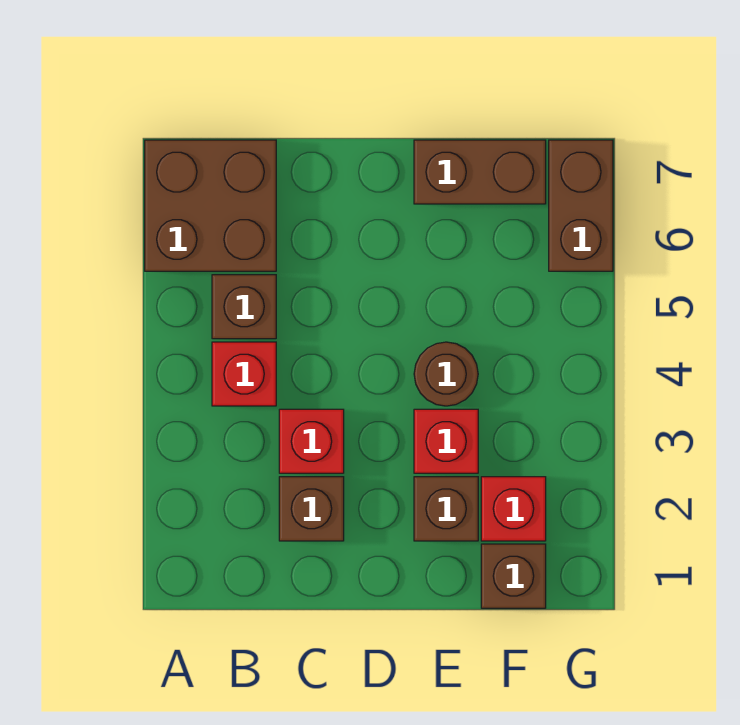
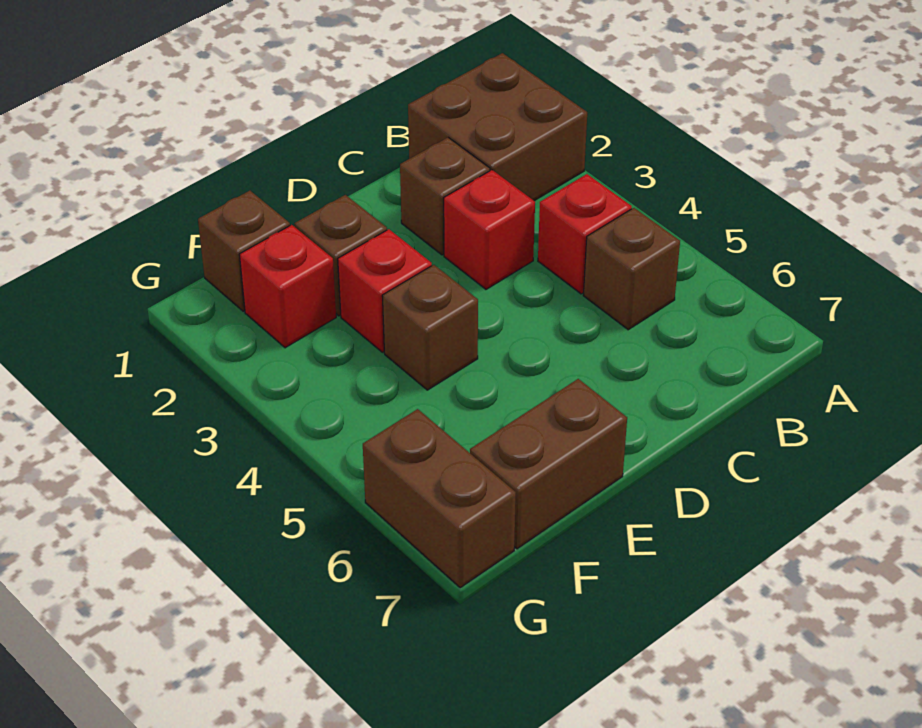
brown 2x2 brick [145,140,276,271] -> brown 2x2 brick moved to [408,53,587,201]
brown 1x1 round brick [414,342,478,406] -> brown 1x1 brick [382,265,478,390]

